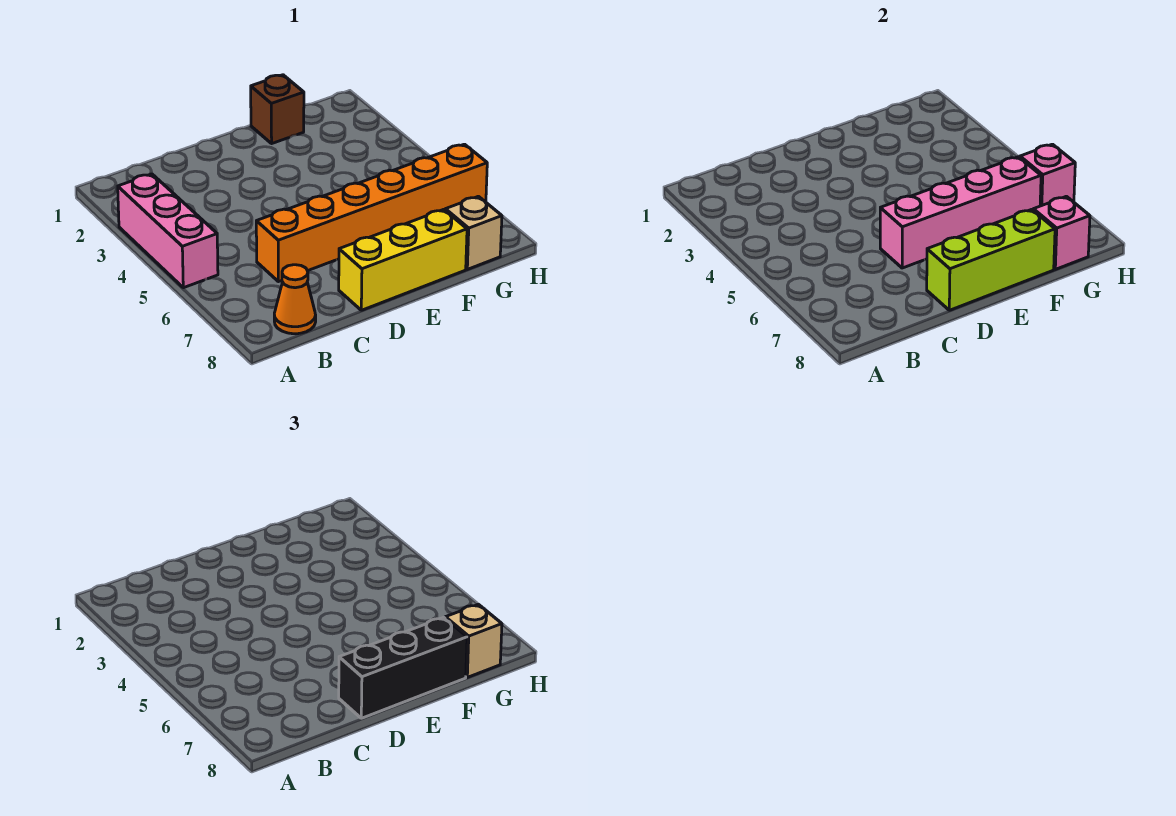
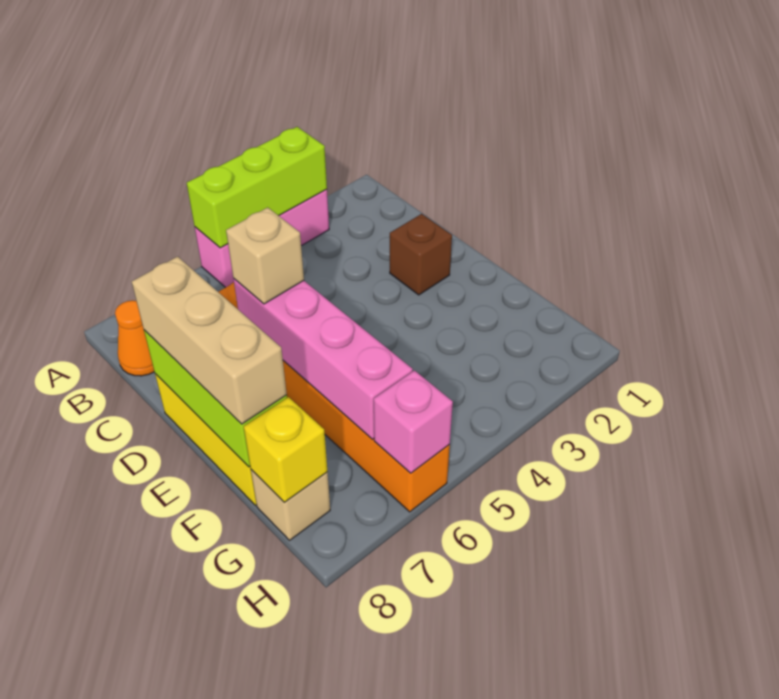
none -> lime 1x3 brick [187,127,327,248]
black 1x3 brick [339,617,467,718] -> tan 1x3 brick [132,257,287,424]
brown 1x1 brick [251,75,304,143] -> brown 1x1 brick moved to [390,214,452,295]
pink 1x1 brick [1033,196,1090,269] -> yellow 1x1 brick [244,397,327,502]
tan 1x1 brick [445,604,502,677] -> tan 1x1 brick moved to [226,207,304,304]

